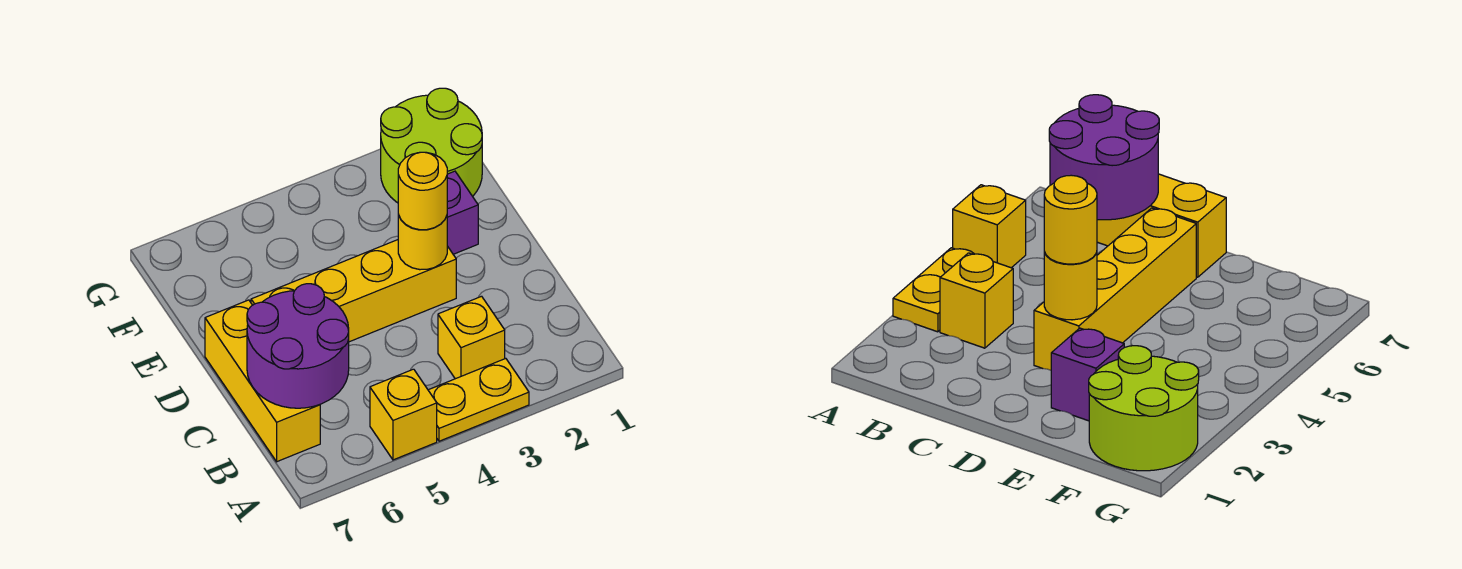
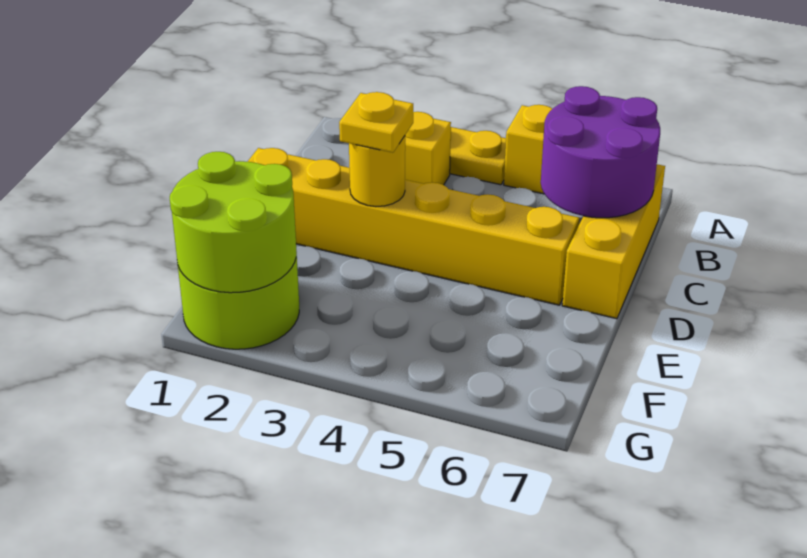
yellow 1x4 brick [251,240,456,342] -> yellow 1x6 brick [248,148,580,305]
yellow 1x1 round brick [398,152,447,230] -> yellow 1x1 plate [339,92,413,153]
purple 1x1 brick [447,171,478,254] -> none
none -> lime 2x2 round brick [170,152,296,293]

